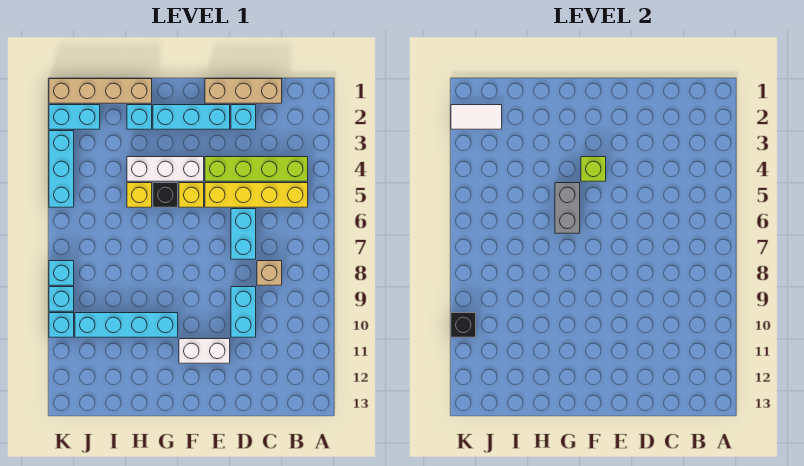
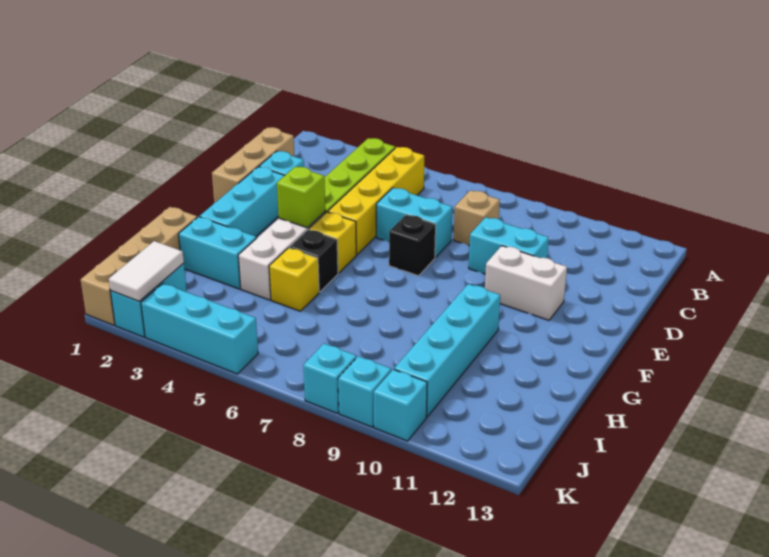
white 1x2 brick [179,339,230,363] -> white 1x2 brick turned to [485,246,567,320]
grey 1x2 brick [555,183,580,233] -> none
cyan 1x1 brick [127,105,152,129] -> cyan 1x2 brick [179,217,256,289]
black 1x1 brick [451,313,476,337] -> black 1x1 brick moved to [389,215,436,276]

